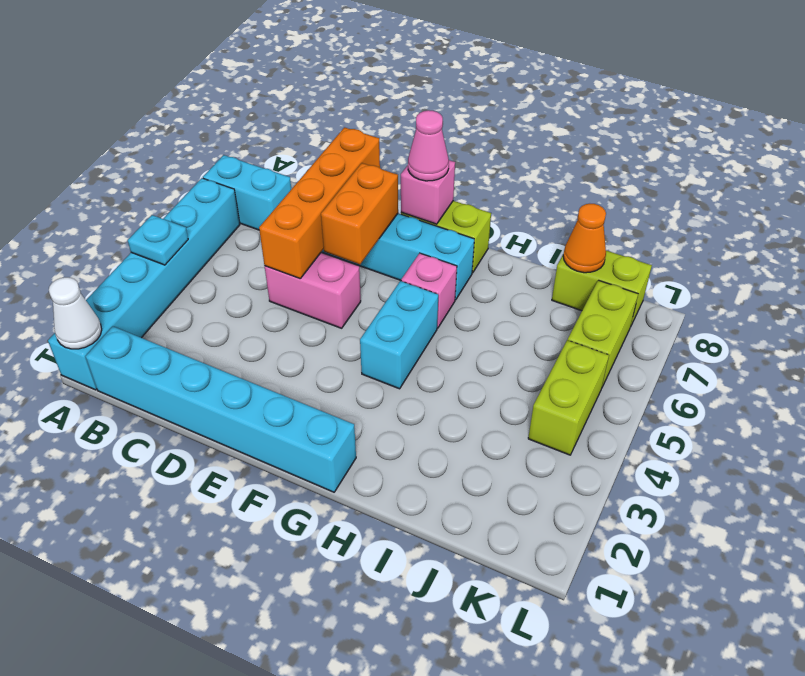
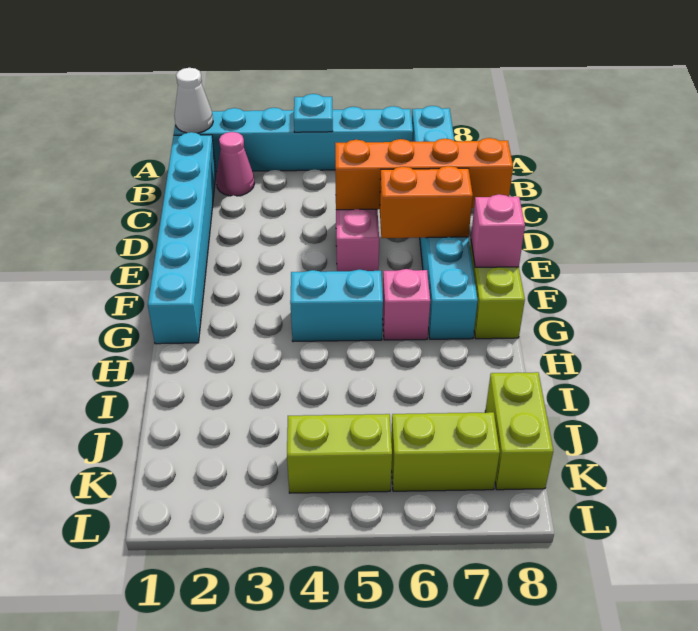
pink 1x1 cone [408,110,449,181] -> pink 1x1 cone moved to [216,132,254,196]
orange 1x1 cone [563,204,606,273] -> none

